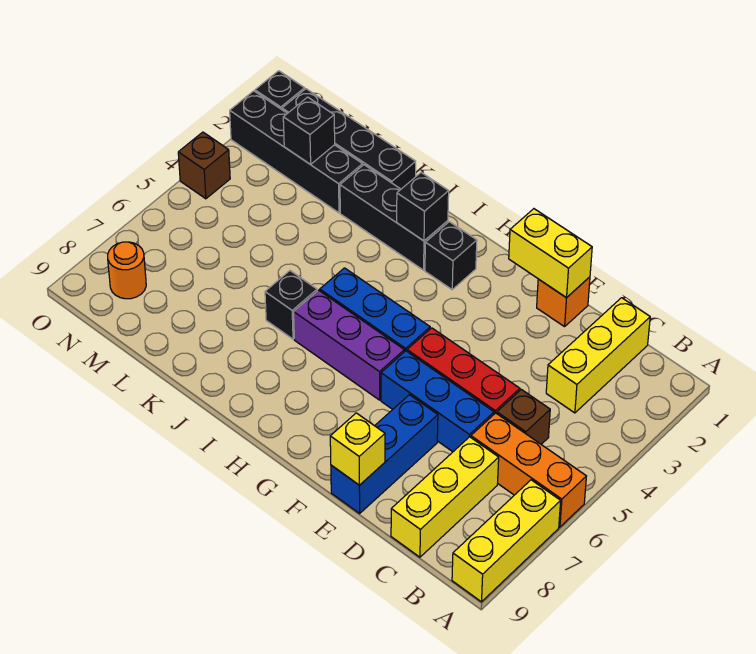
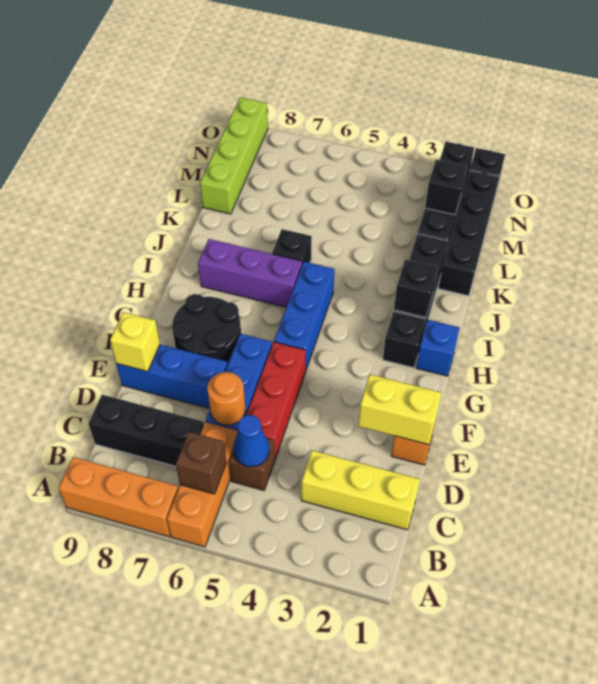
yellow 1x3 brick [452,480,561,602] -> orange 1x3 brick [58,457,178,537]
none -> blue 1x1 cone [233,415,269,467]
yellow 1x3 brick [391,437,499,557] -> black 1x3 brick [88,395,204,466]
yellow 1x2 brick [509,209,592,298] -> yellow 1x2 brick turned to [358,374,442,445]
none -> black 2x2 round brick [172,294,241,364]
purple 1x3 brick [294,290,404,400] -> purple 1x3 brick turned to [198,239,302,307]
none -> blue 1x1 brick [416,320,460,376]
none -> lime 1x4 brick [200,97,268,214]
orange 1x1 round brick [108,242,146,299] -> orange 1x1 round brick moved to [207,372,245,425]
brown 1x1 brick [178,132,230,199] -> brown 1x1 brick moved to [176,432,226,494]

